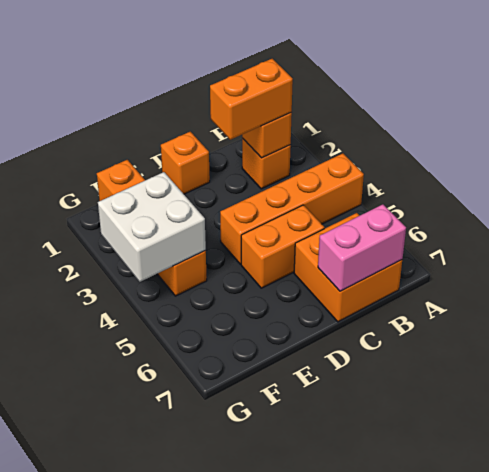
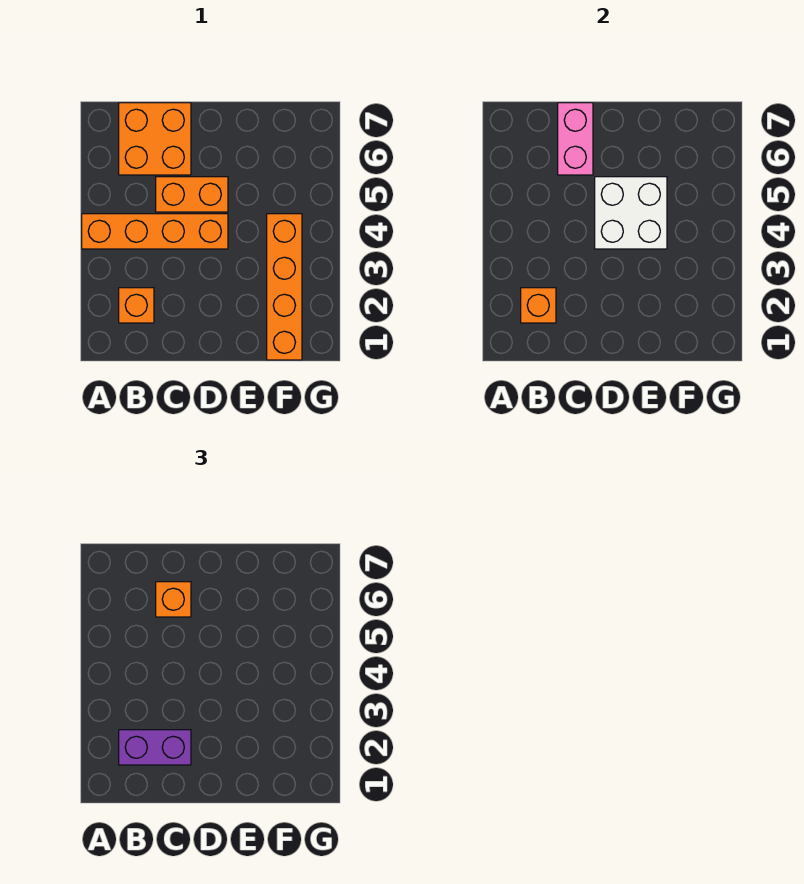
orange 1x2 brick [210,59,293,140] -> purple 1x2 brick [119,730,191,765]
pink 1x2 brick [318,204,406,291] -> pink 1x2 brick turned to [558,103,593,175]
orange 1x1 brick [161,132,210,194] -> orange 1x1 brick moved to [156,582,191,617]
white 2x2 brick [98,172,206,282] -> white 2x2 brick moved to [595,177,667,249]

